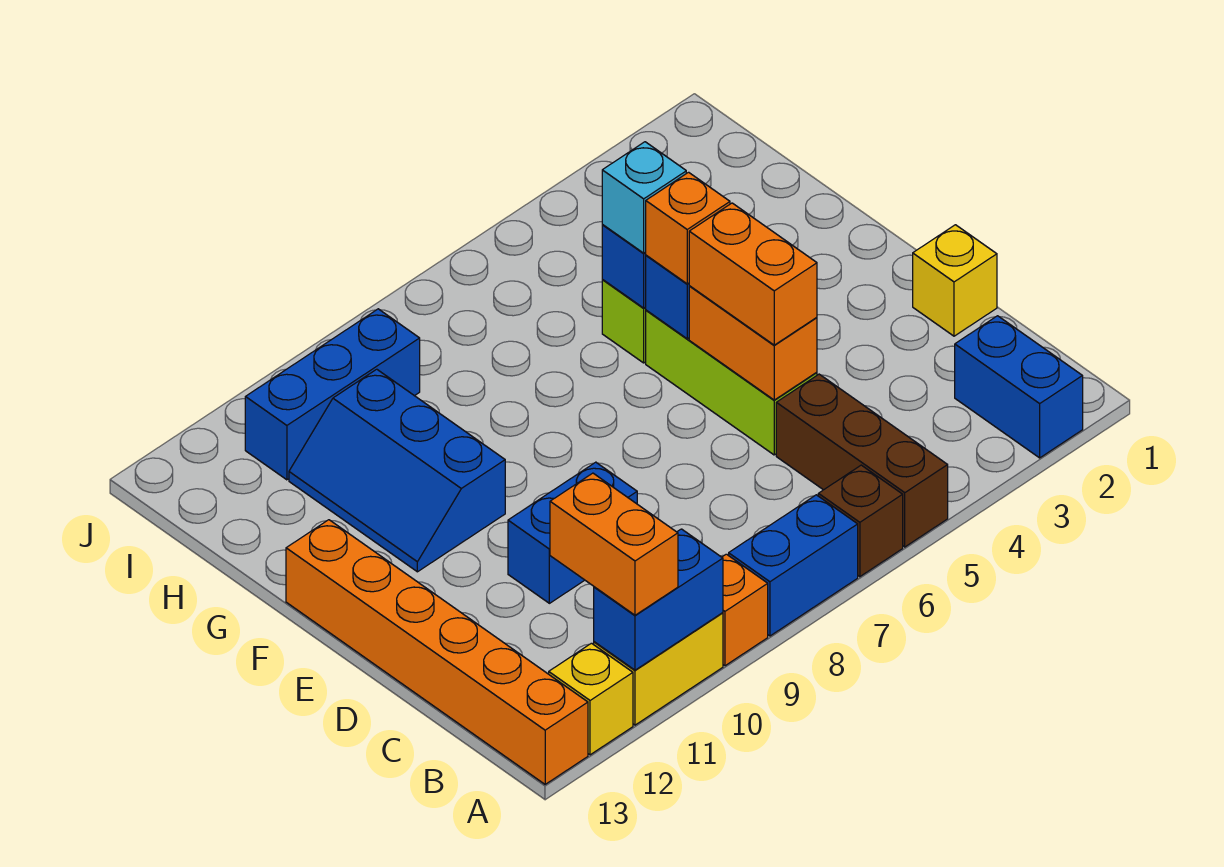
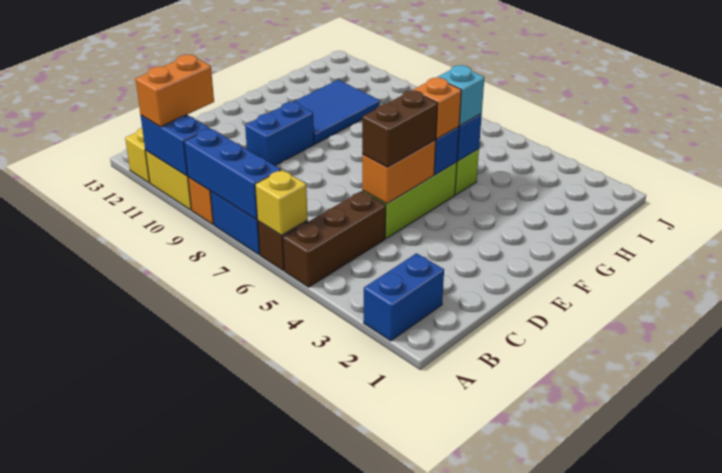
orange 1x6 brick [286,520,588,784] -> none
yellow 1x1 brick [913,225,997,336] -> yellow 1x1 brick moved to [255,170,308,235]
orange 1x2 brick [689,203,817,345] -> brown 1x2 brick [362,90,438,167]
blue 1x2 brick [508,462,637,603] -> blue 1x2 brick turned to [245,102,314,165]
blue 2x3 slope [289,369,505,572] -> blue 2x3 tile [294,80,380,144]
blue 1x3 brick [245,309,420,480] -> blue 1x3 brick moved to [184,128,281,220]

